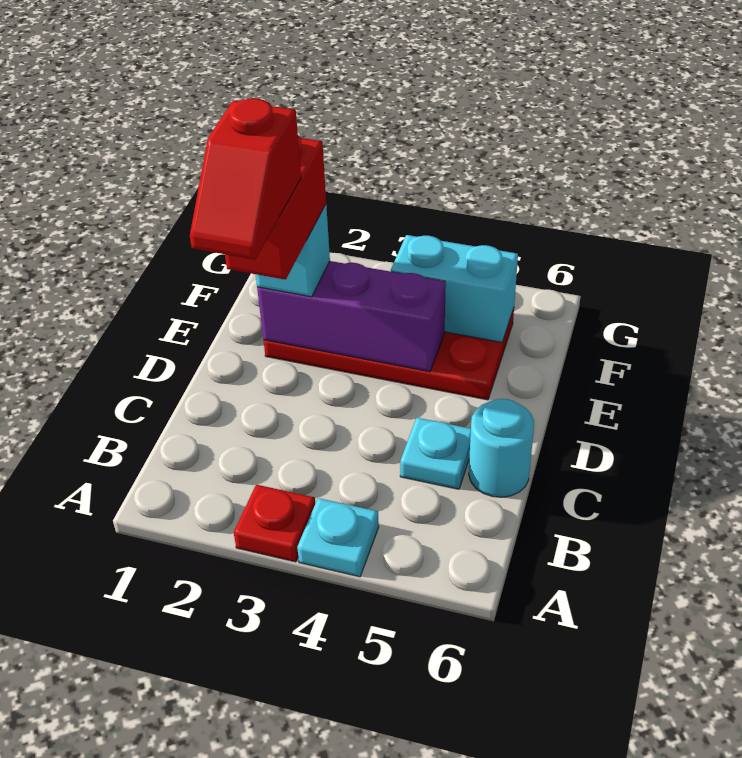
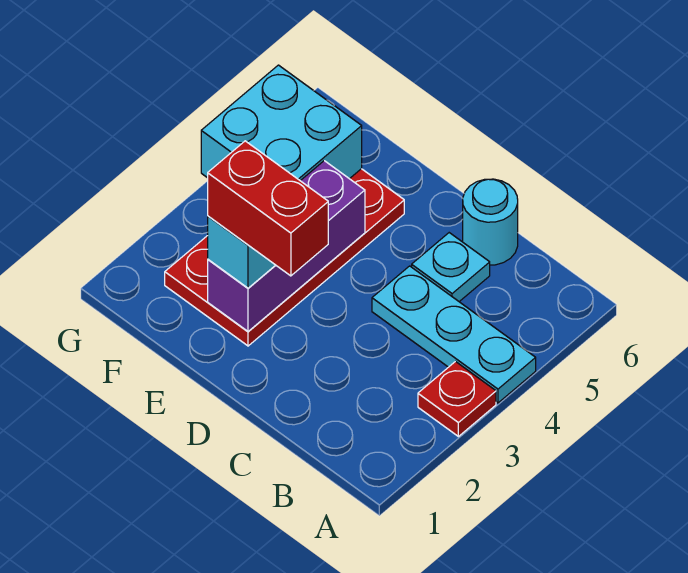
cyan 1x1 plate [297,498,379,577] -> cyan 1x3 plate [372,266,536,403]
red 1x2 slope [190,98,301,259] -> none
cyan 1x2 brick [391,235,518,342] -> cyan 2x2 brick [201,65,362,181]

